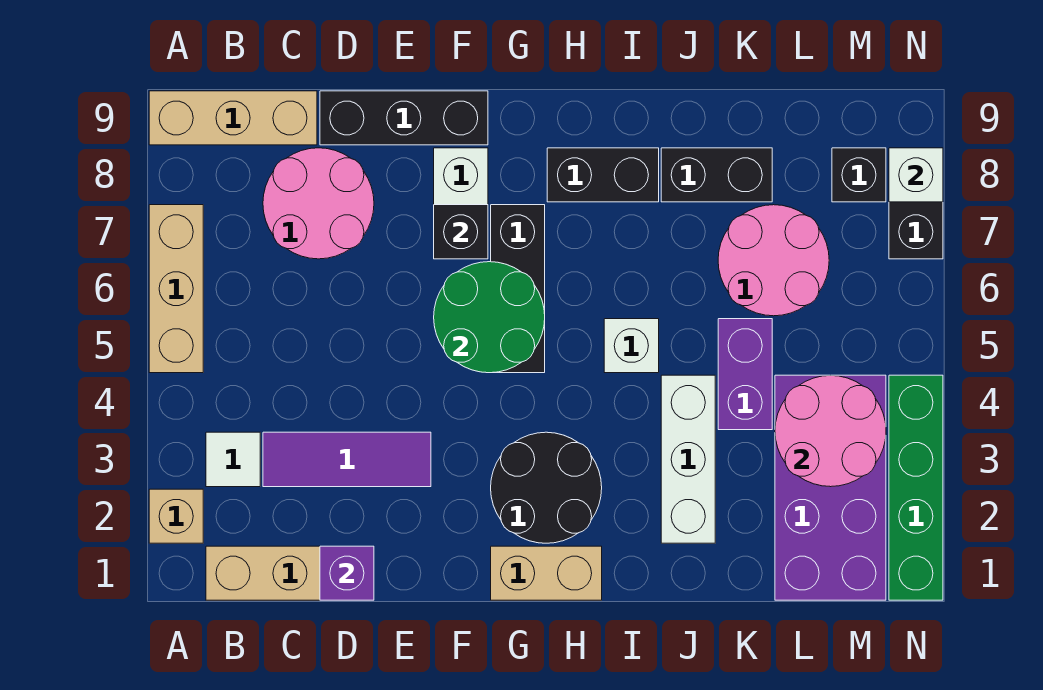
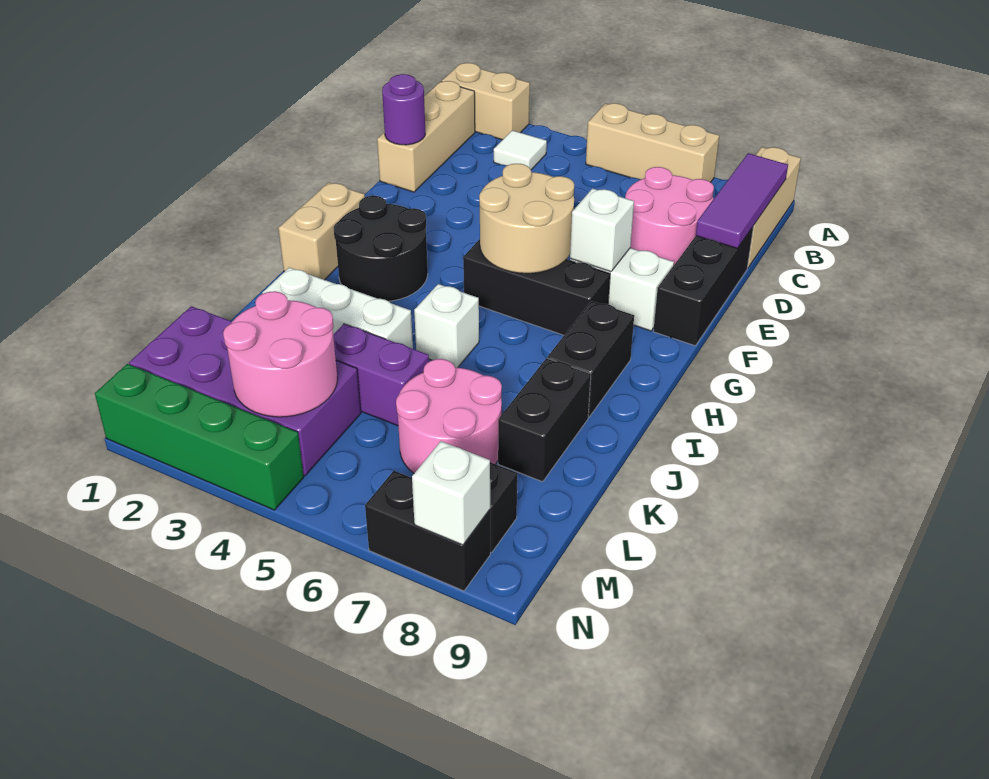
tan 1x1 brick [149,489,203,543] -> tan 1x2 brick [442,63,530,140]
purple 1x3 tile [263,432,431,487] -> purple 1x3 tile moved to [696,153,788,248]
purple 1x1 brick [320,546,374,600] -> purple 1x1 round brick [382,74,425,145]
green 2x2 round brick [434,262,545,373] -> tan 2x2 round brick [479,164,574,273]
black 1x1 brick [434,205,488,259] -> white 1x1 brick [570,189,634,272]

